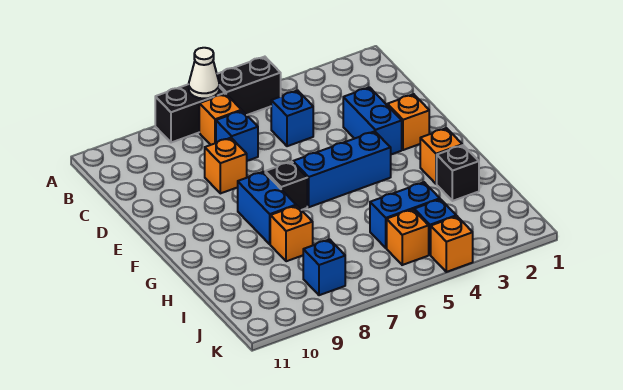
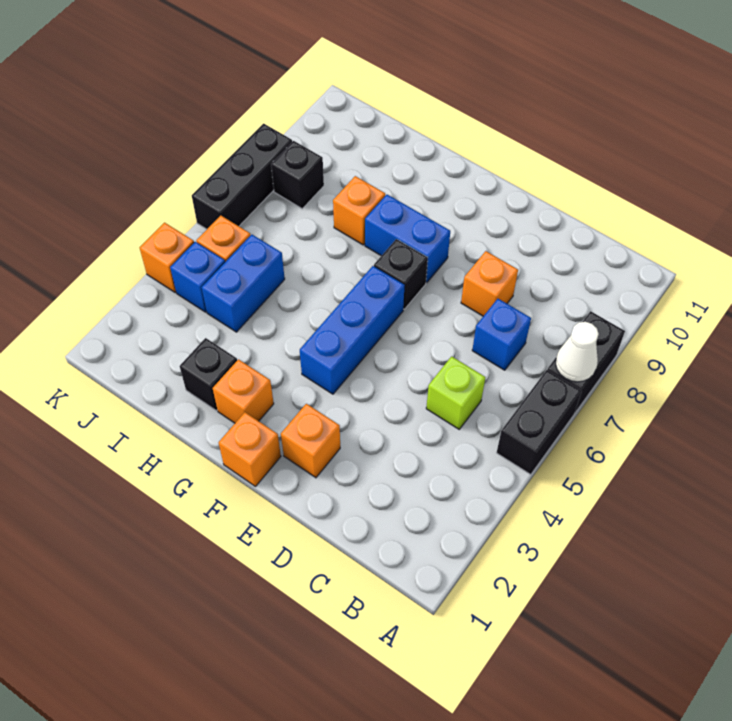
orange 1x1 brick [199,94,242,145] -> orange 1x1 brick moved to [219,412,281,486]
blue 1x1 brick [271,91,313,146] -> lime 1x1 brick [426,356,485,429]
blue 1x2 brick [343,87,402,154] -> none
blue 1x1 brick [303,239,345,295] -> black 1x1 brick [271,141,324,209]
none -> black 1x3 brick [192,124,292,229]

